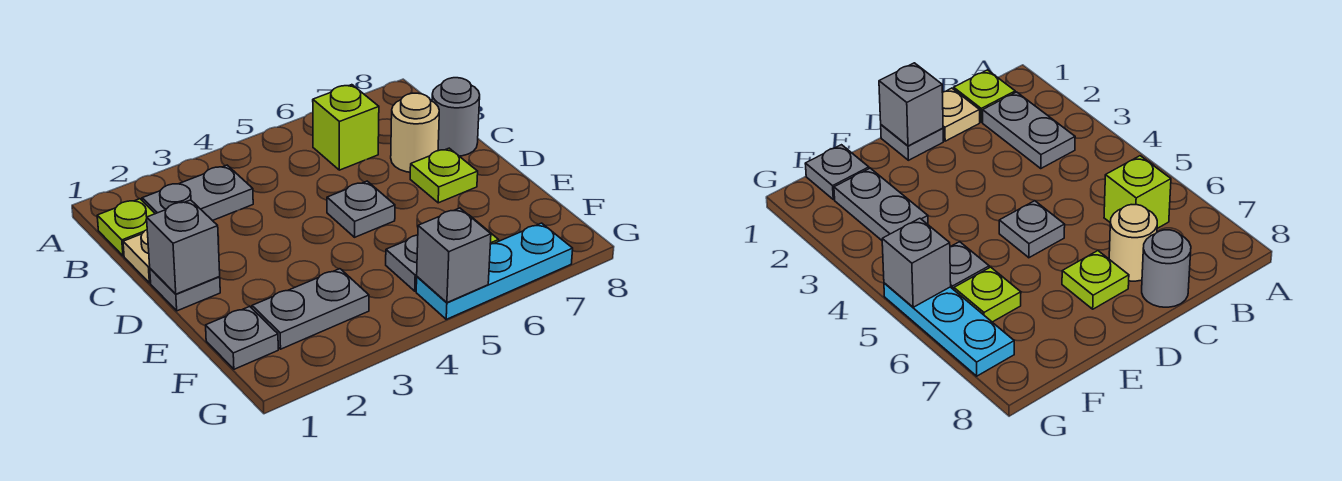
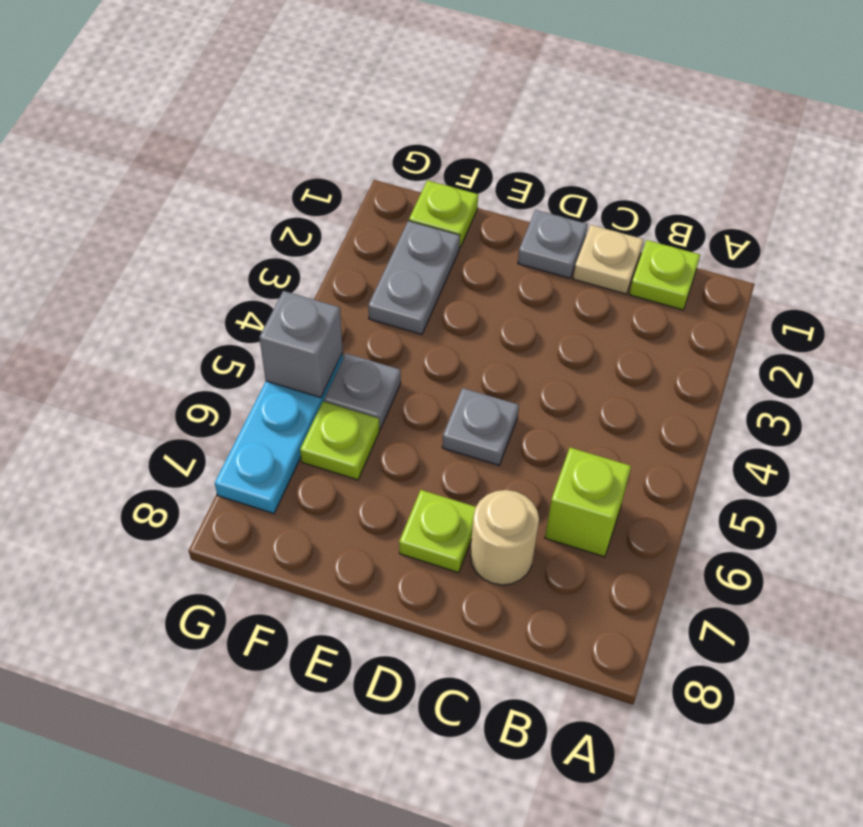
grey 1x2 plate [142,165,253,221] -> none
grey 1x1 round brick [432,78,480,156] -> none
grey 1x1 brick [147,200,220,294] -> none
grey 1x1 plate [206,306,278,369] -> lime 1x1 plate [409,180,478,247]

